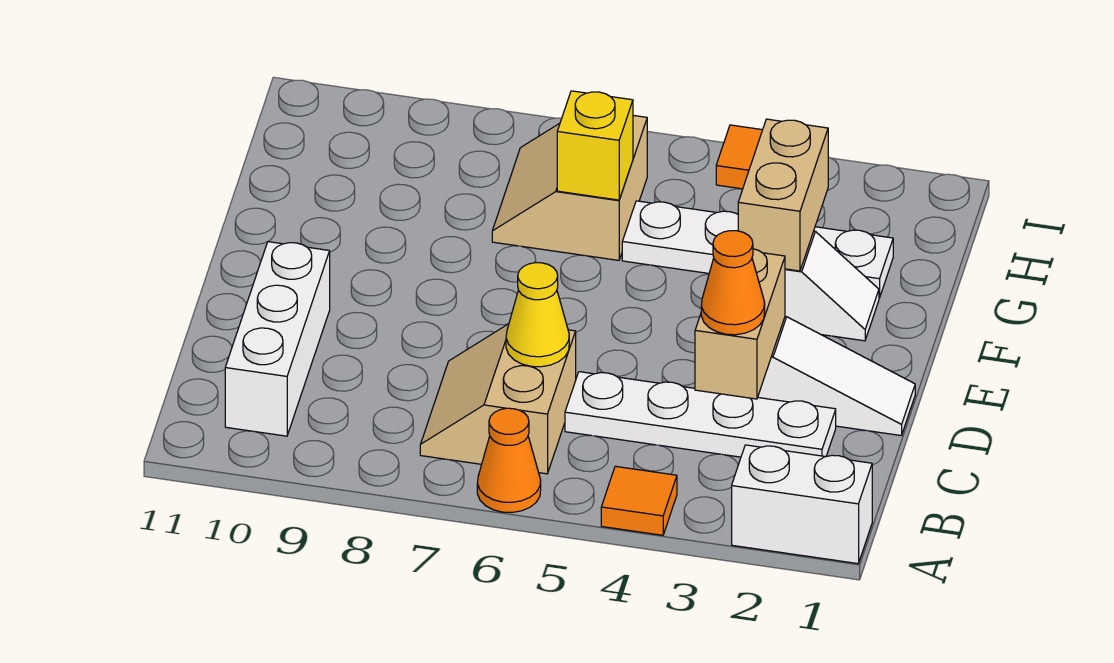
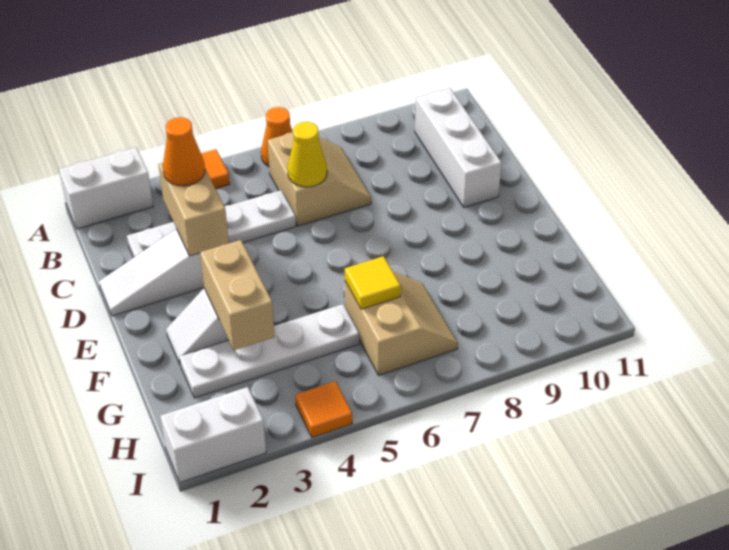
yellow 1x1 brick [557,91,633,200] -> yellow 1x1 tile [345,256,401,309]
none -> white 1x2 brick [160,387,266,482]

